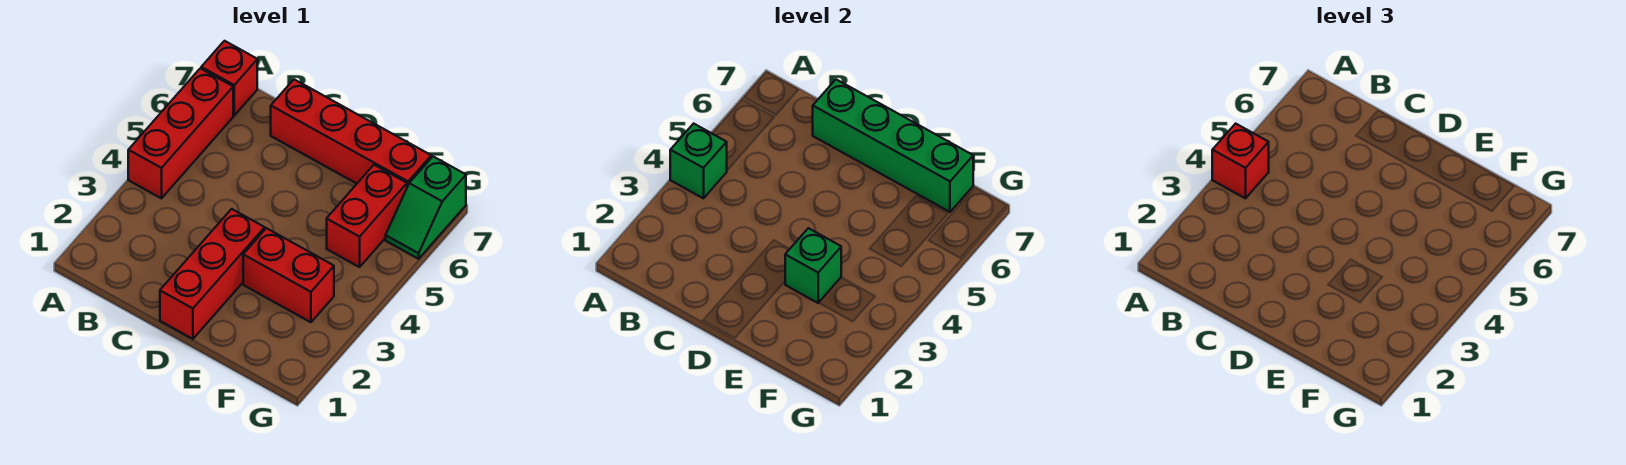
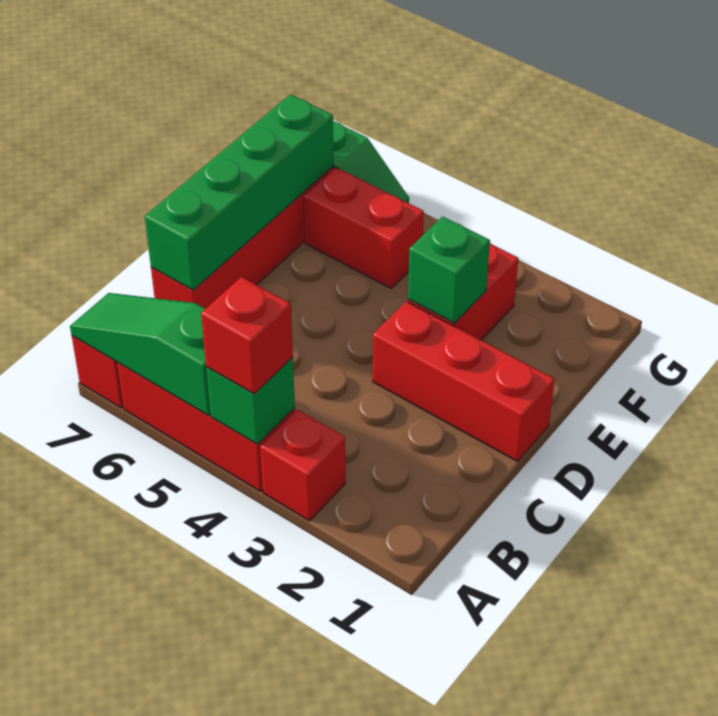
none -> red 1x1 brick [260,410,345,521]
none -> green 1x3 slope [70,293,211,415]

